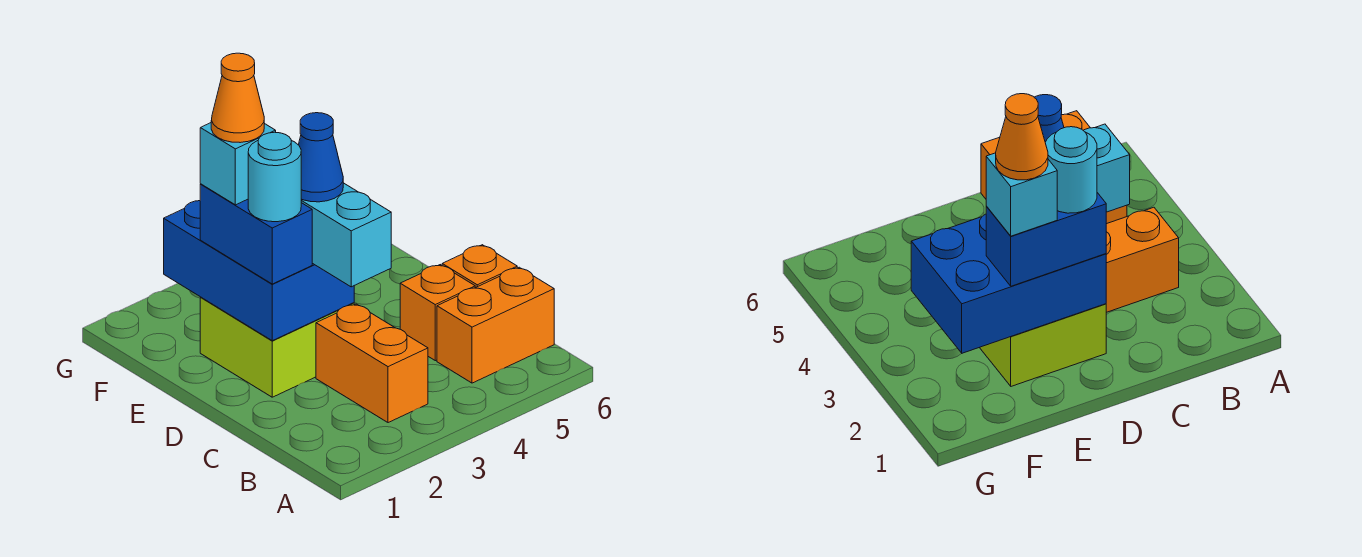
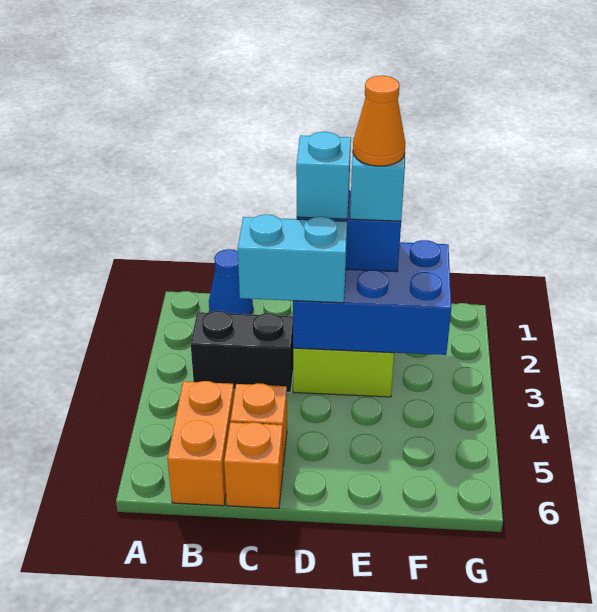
orange 1x2 brick [316,304,428,423] -> black 1x2 brick [191,311,293,392]
cyan 1x1 round brick [248,132,301,222] -> cyan 1x1 brick [296,132,351,219]
blue 1x1 cone [299,113,343,202] -> blue 1x1 cone moved to [209,249,253,315]

